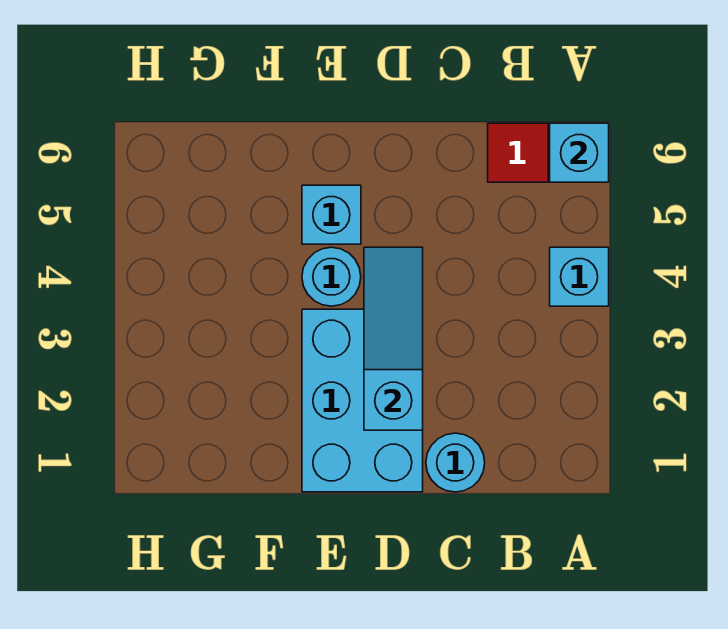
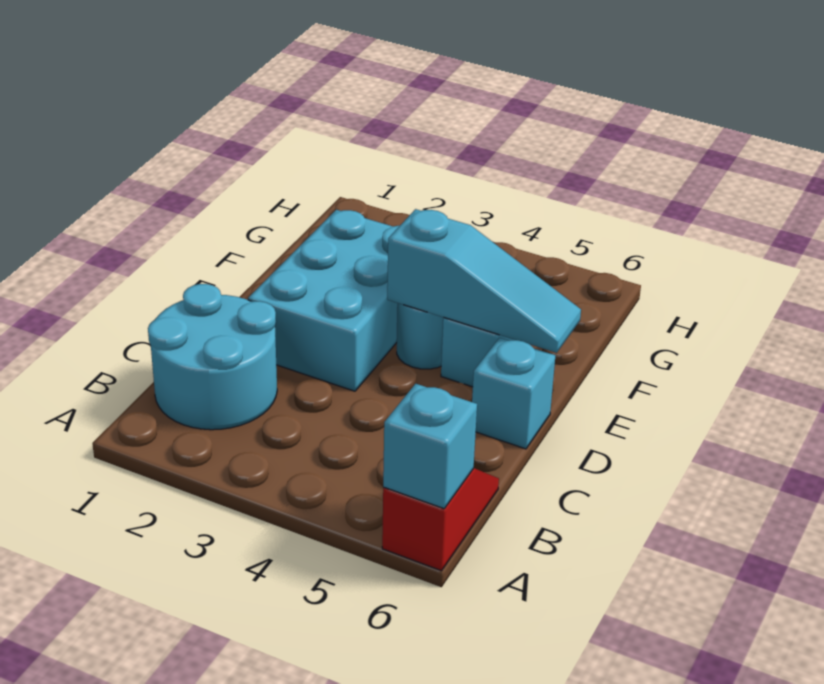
cyan 1x1 brick [550,247,609,306] -> cyan 1x1 brick moved to [472,338,555,449]
cyan 1x1 round brick [426,433,485,492] -> cyan 2x2 round brick [148,284,277,430]
cyan 2x3 brick [302,309,423,492] -> cyan 2x3 brick turned to [248,210,399,391]
cyan 1x3 slope [364,247,423,430] -> cyan 1x3 slope moved to [387,209,581,353]

